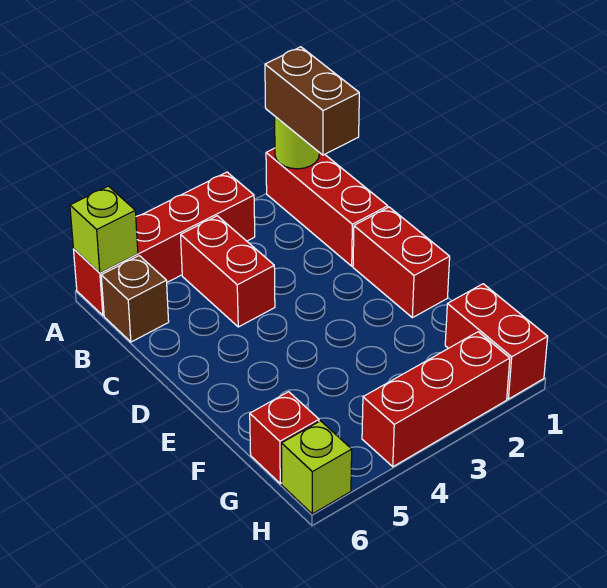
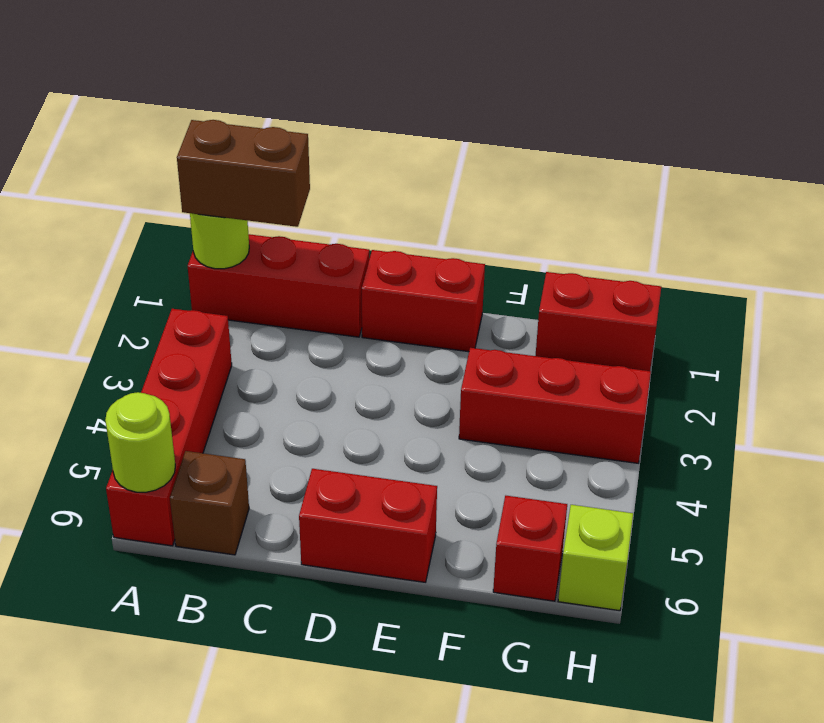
lime 1x1 brick [70,186,138,273] -> lime 1x1 round brick [105,392,175,492]
red 1x2 brick [181,216,275,327] -> red 1x2 brick moved to [299,469,437,582]
red 1x3 brick [362,332,510,467] -> red 1x3 brick turned to [459,348,651,463]

